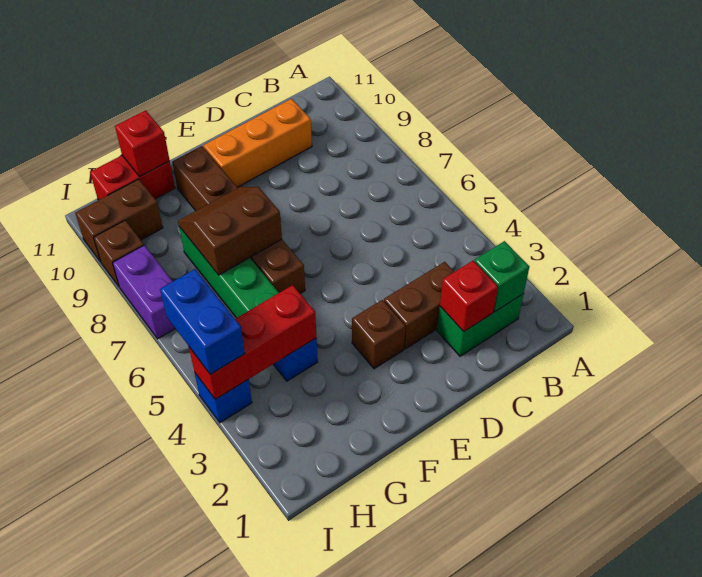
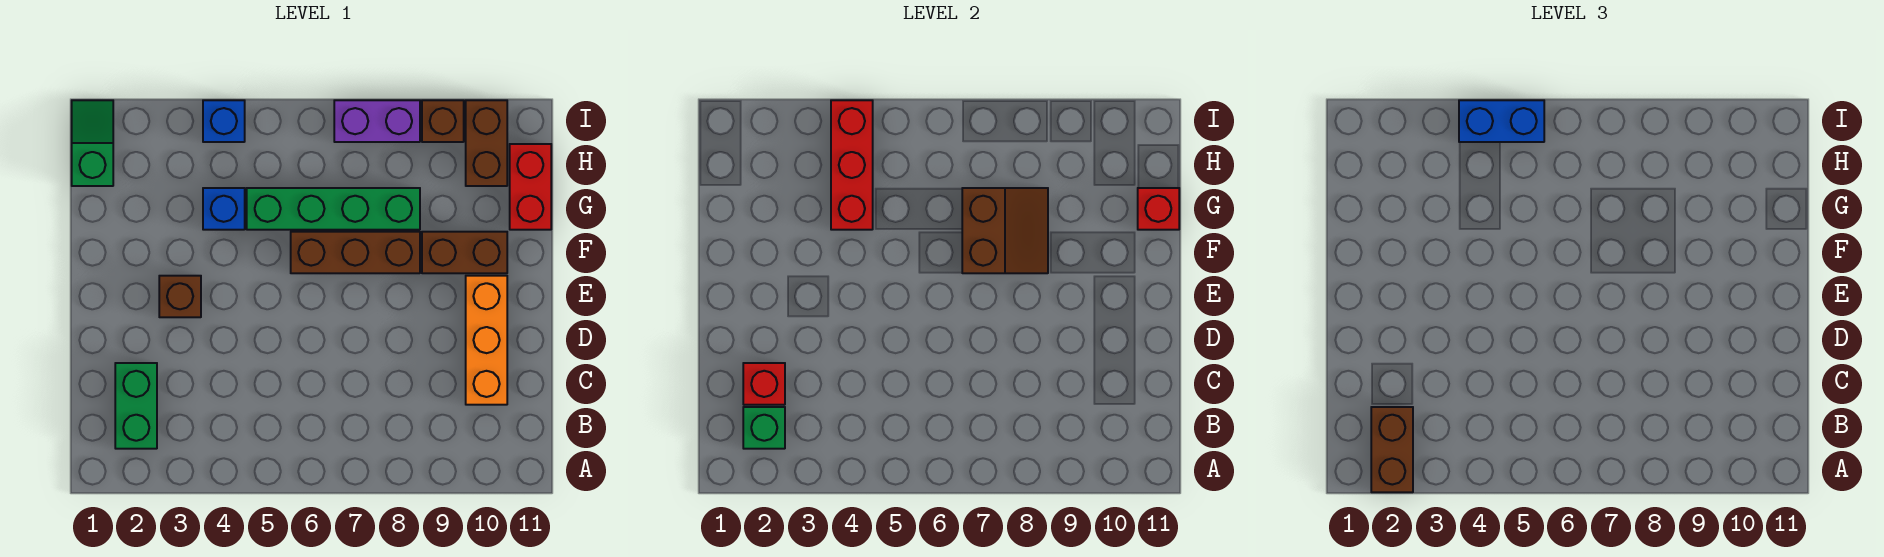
brown 1x2 brick [384,262,454,349] -> brown 1x2 brick moved to [1371,407,1413,492]
none -> green 1x2 slope [72,100,113,186]

